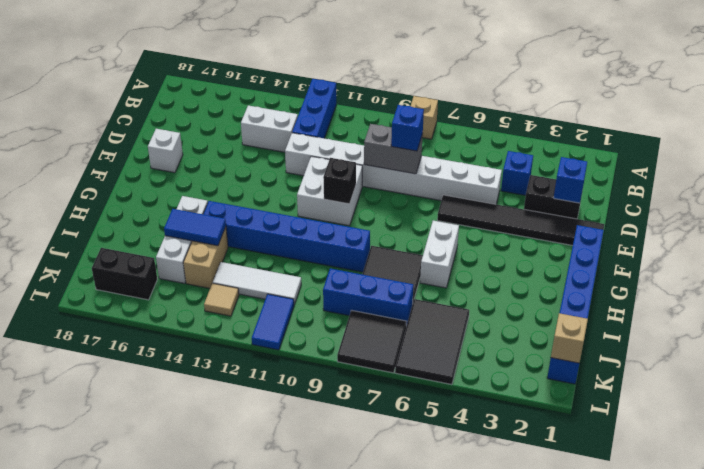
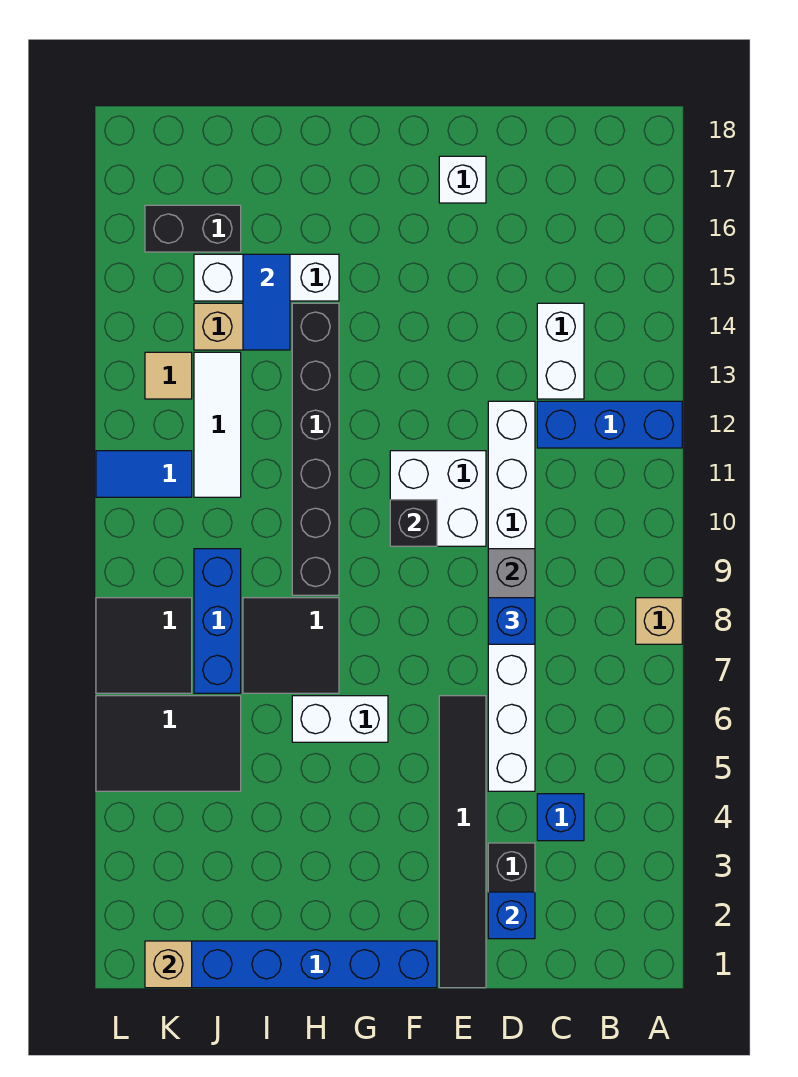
blue 1x6 brick [203,201,370,272] -> black 1x6 brick [292,303,339,595]
black 1x2 brick [92,248,157,300] -> black 1x2 brick turned to [145,205,241,252]

